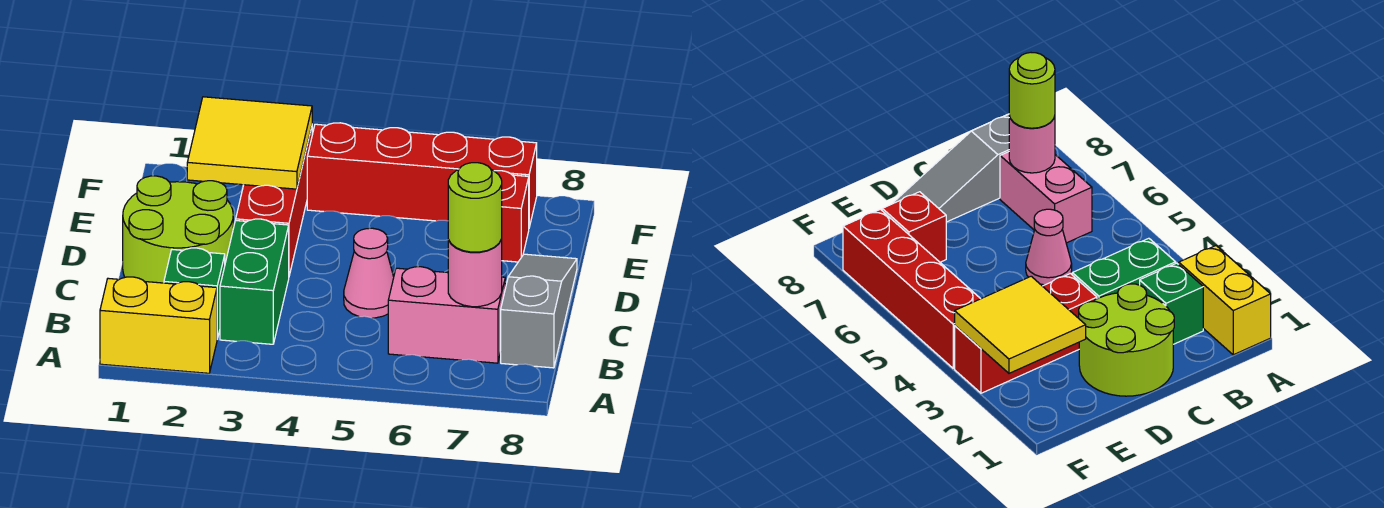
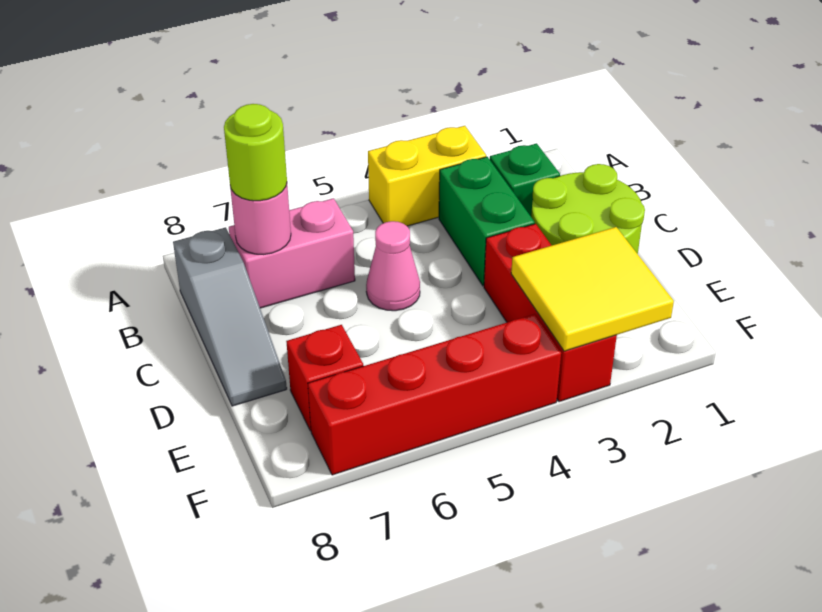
yellow 1x2 brick [100,277,217,373] -> yellow 1x2 brick moved to [368,126,486,226]

